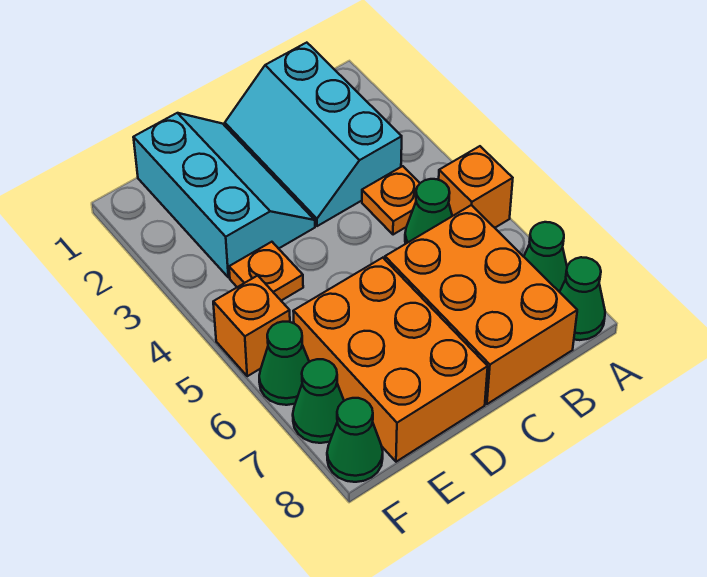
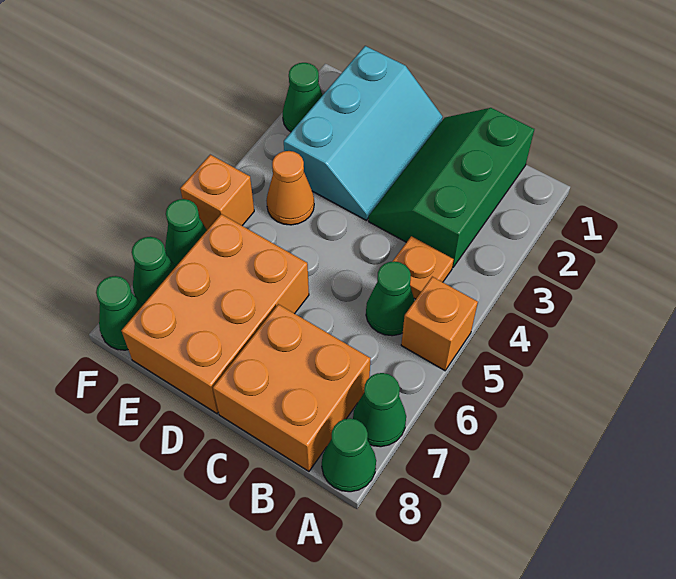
cyan 2x3 slope [225,43,402,226] -> green 2x3 slope [369,108,534,267]
orange 2x3 brick [385,205,577,404] -> orange 2x2 brick [213,304,371,471]
orange 1x1 plate [229,242,303,301] -> orange 1x1 cone [266,151,314,225]
none -> green 1x1 cone [283,63,323,132]

